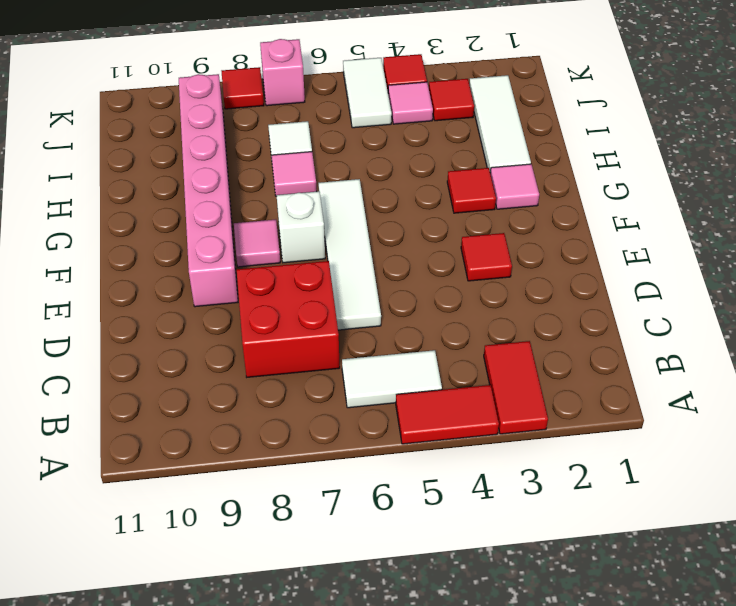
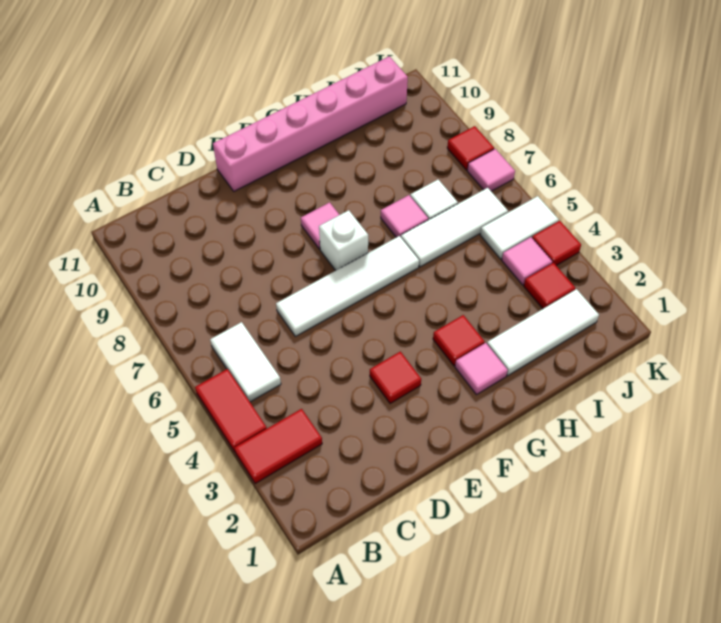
red 2x2 brick [237,261,340,377] -> none
pink 1x6 brick [179,74,238,307] -> pink 1x6 brick moved to [213,56,408,191]
none -> white 1x3 tile [401,188,508,267]
pink 1x1 brick [260,39,305,106] -> pink 1x1 tile [467,149,515,191]

